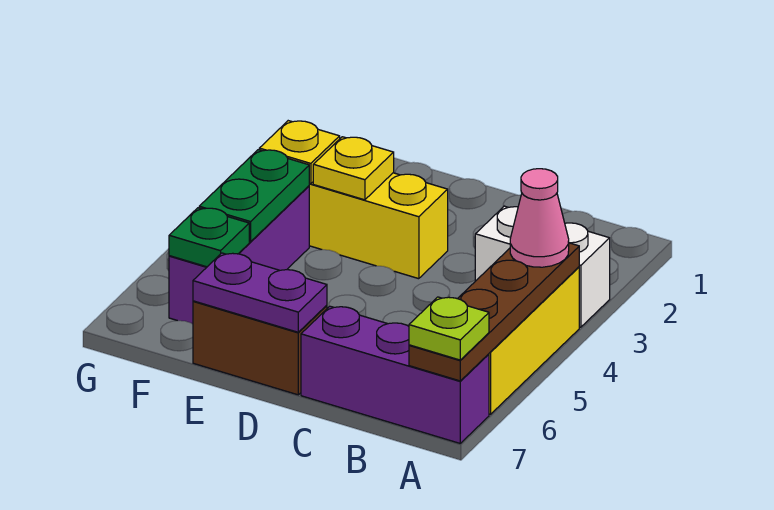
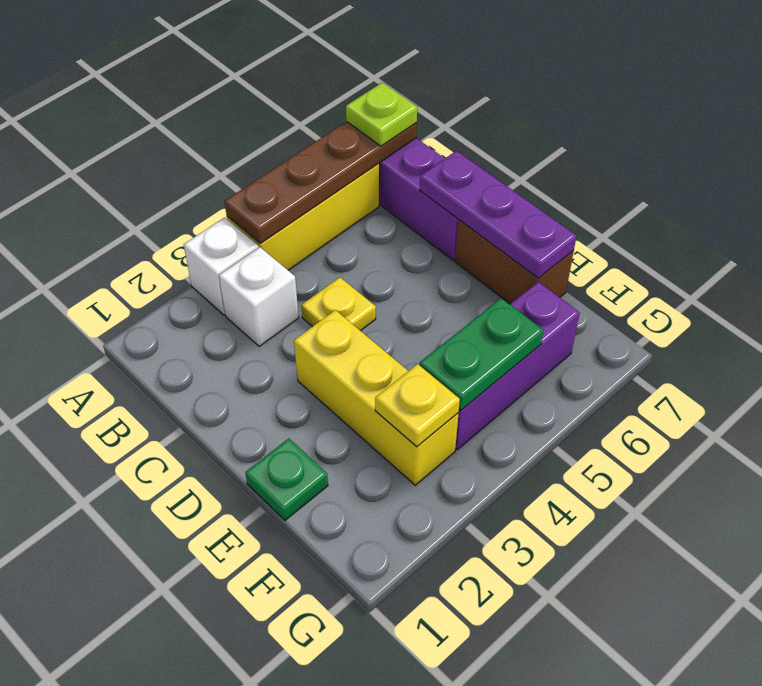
pink 1x1 cone [510,169,569,267] -> none
purple 1x2 plate [193,253,327,332] -> purple 1x3 plate [420,151,576,278]
yellow 1x1 plate [313,137,394,200] -> yellow 1x1 plate moved to [301,277,376,331]
green 1x1 plate [169,208,249,267] -> green 1x1 plate moved to [245,439,328,520]

